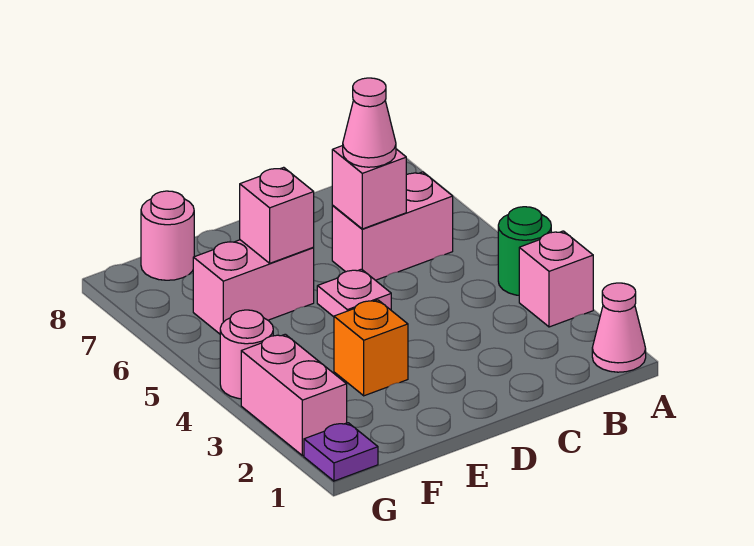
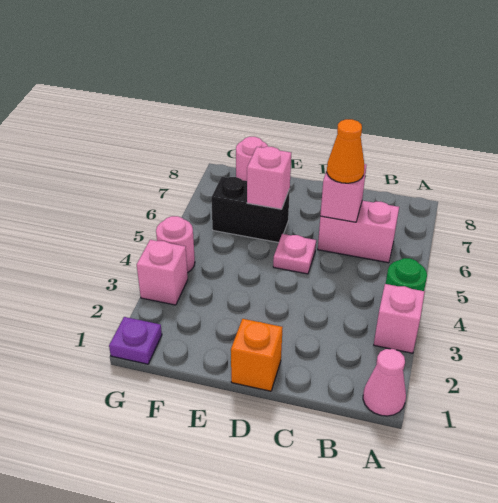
pink 1x1 cone [343,78,396,167] -> orange 1x1 cone [327,119,365,183]
orange 1x1 brick [334,300,408,396] -> orange 1x1 brick moved to [231,319,283,391]
pink 1x2 brick [193,240,314,334] -> black 1x2 brick [211,177,290,243]
pink 1x2 brick [241,334,347,456] -> pink 1x1 brick [137,240,188,305]

